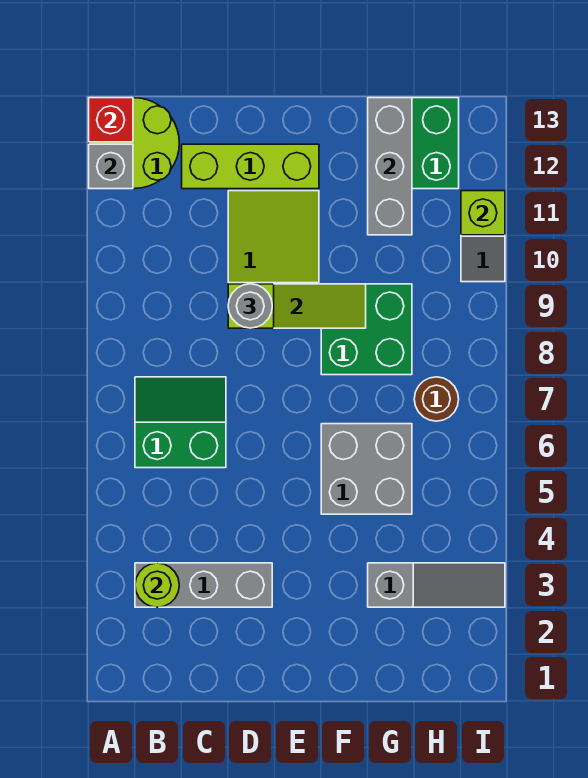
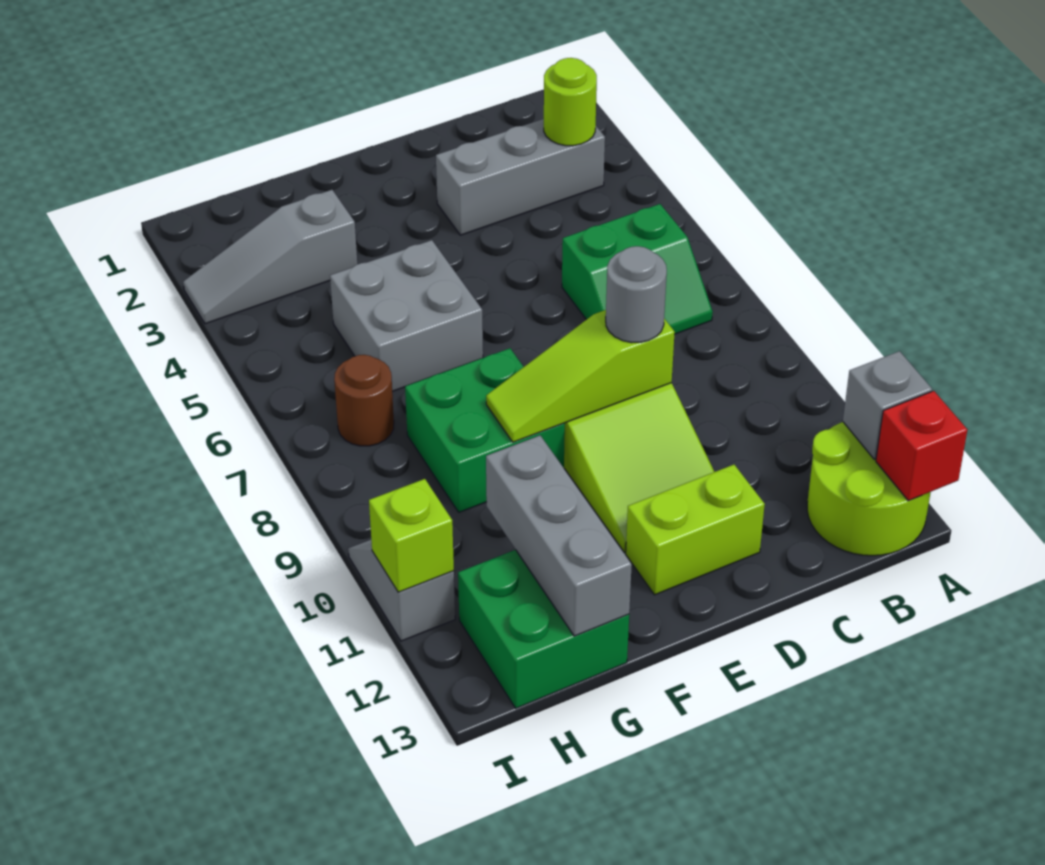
lime 1x3 brick [182,144,319,189] -> lime 1x2 brick [626,465,765,595]

